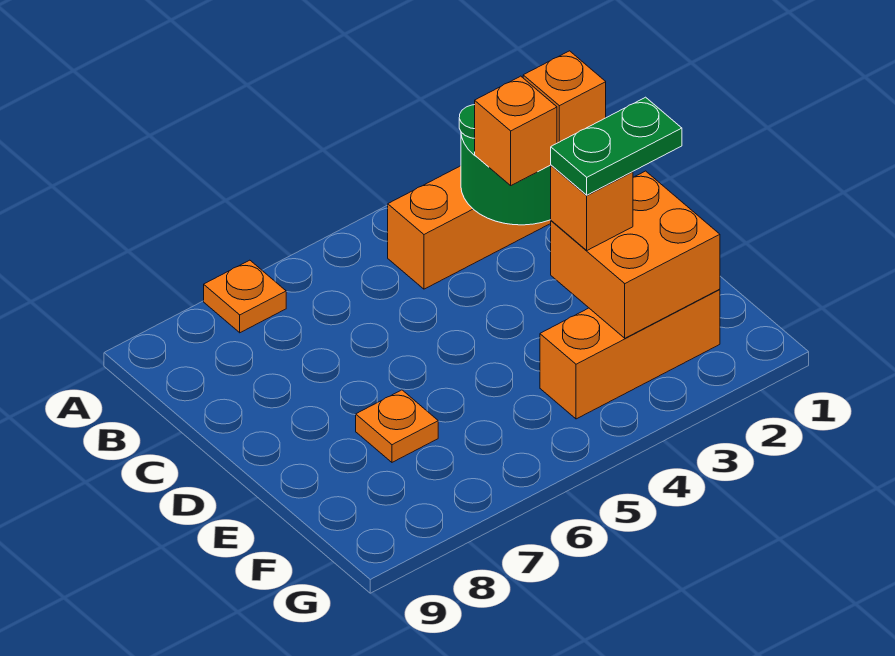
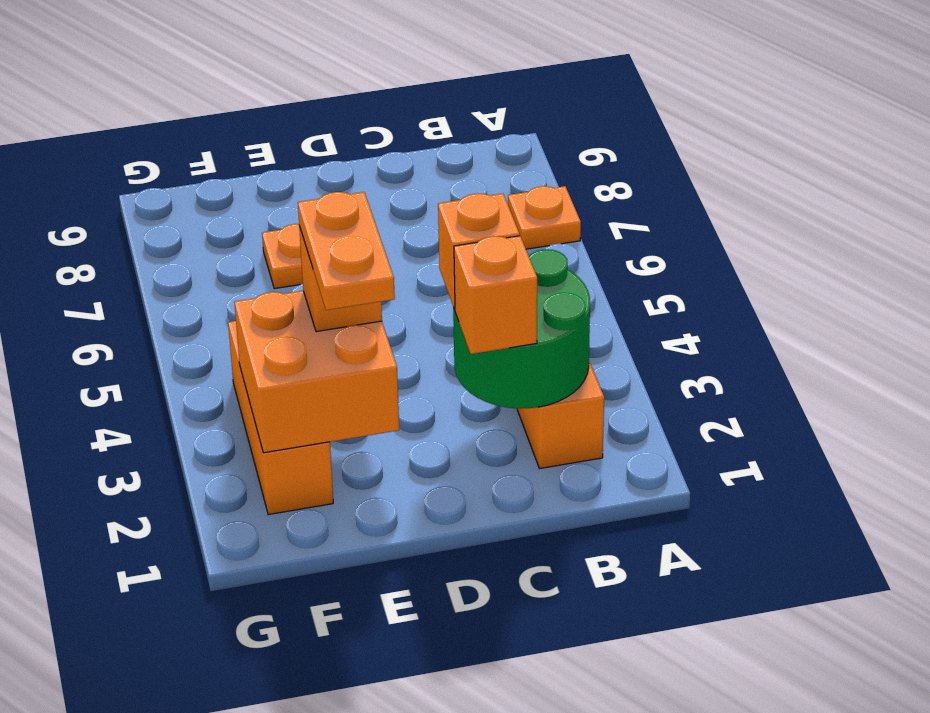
green 1x2 plate [551,97,682,195] -> orange 1x2 plate [298,192,395,310]

